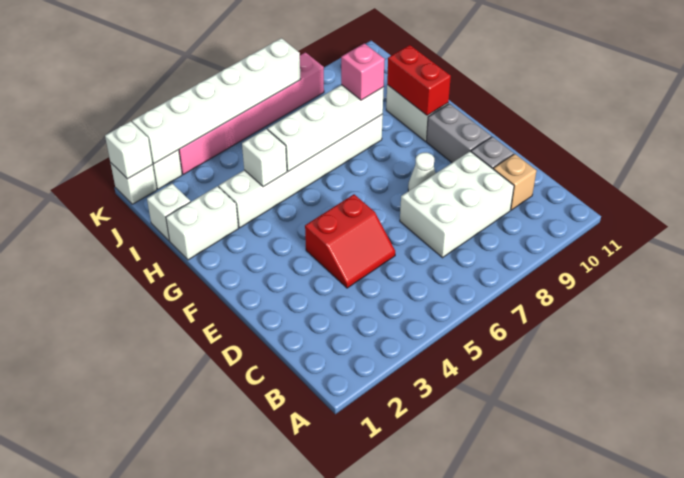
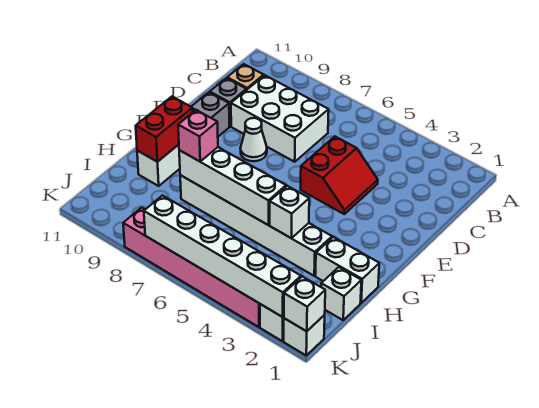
red 2x2 slope [305,194,395,288] -> red 2x2 slope turned to [301,136,378,214]

